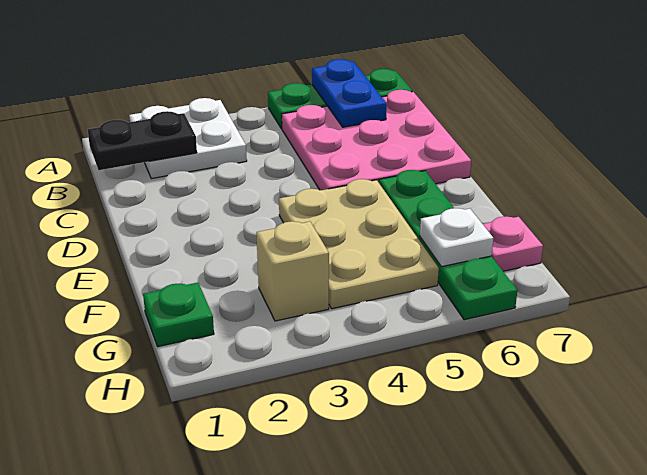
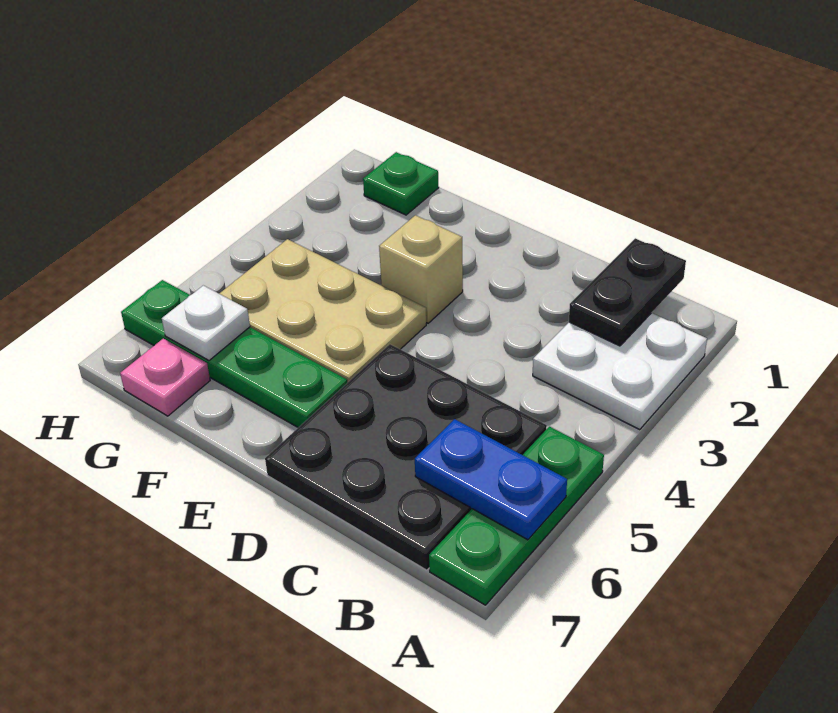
pink 3x3 plate [282,90,471,190] -> black 3x3 plate [265,344,547,570]
tan 1x1 brick [256,221,329,321] -> tan 1x1 brick moved to [379,215,463,323]

